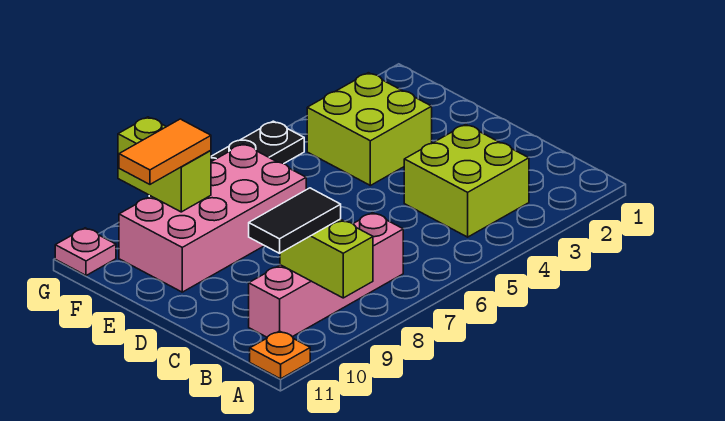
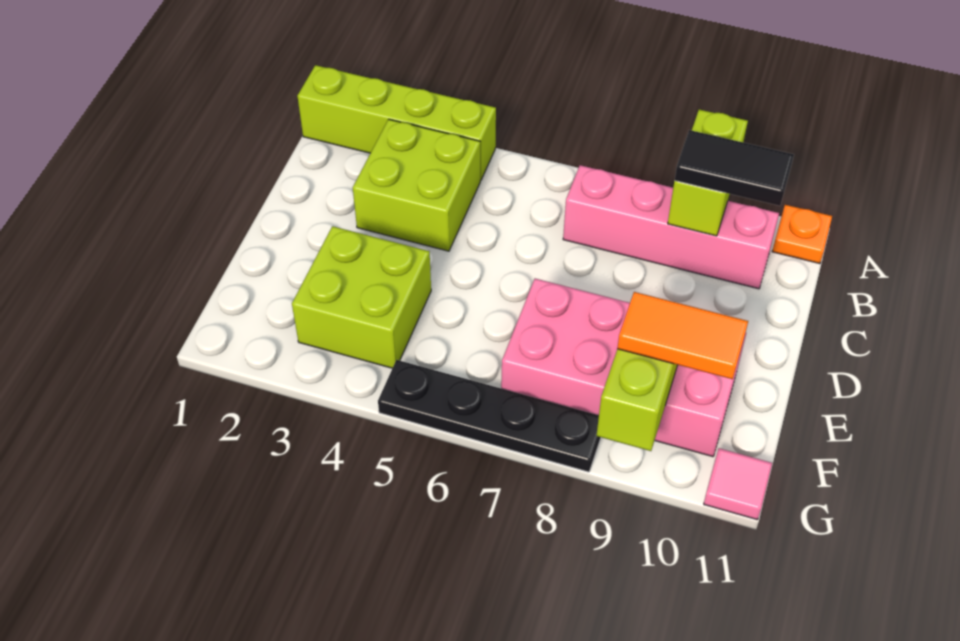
none -> lime 1x4 brick [297,65,496,180]
pink 1x1 plate [55,228,116,276] -> pink 1x1 tile [704,448,772,520]

